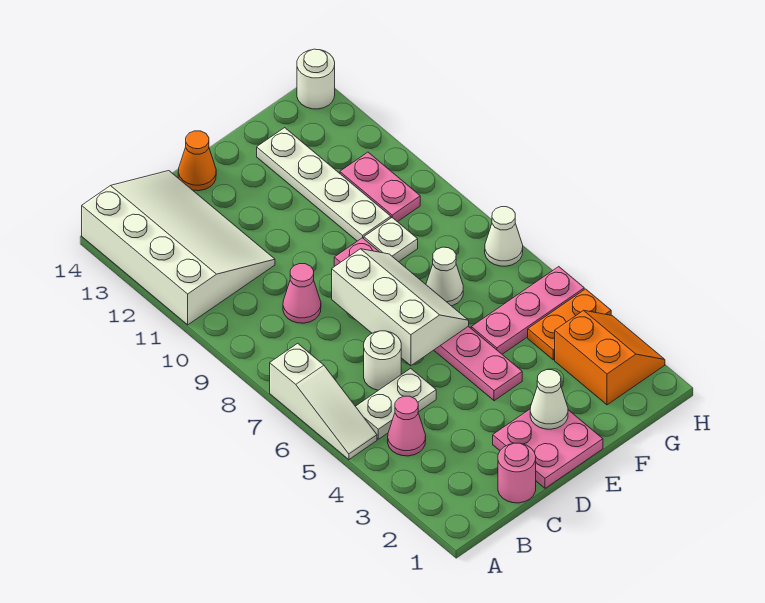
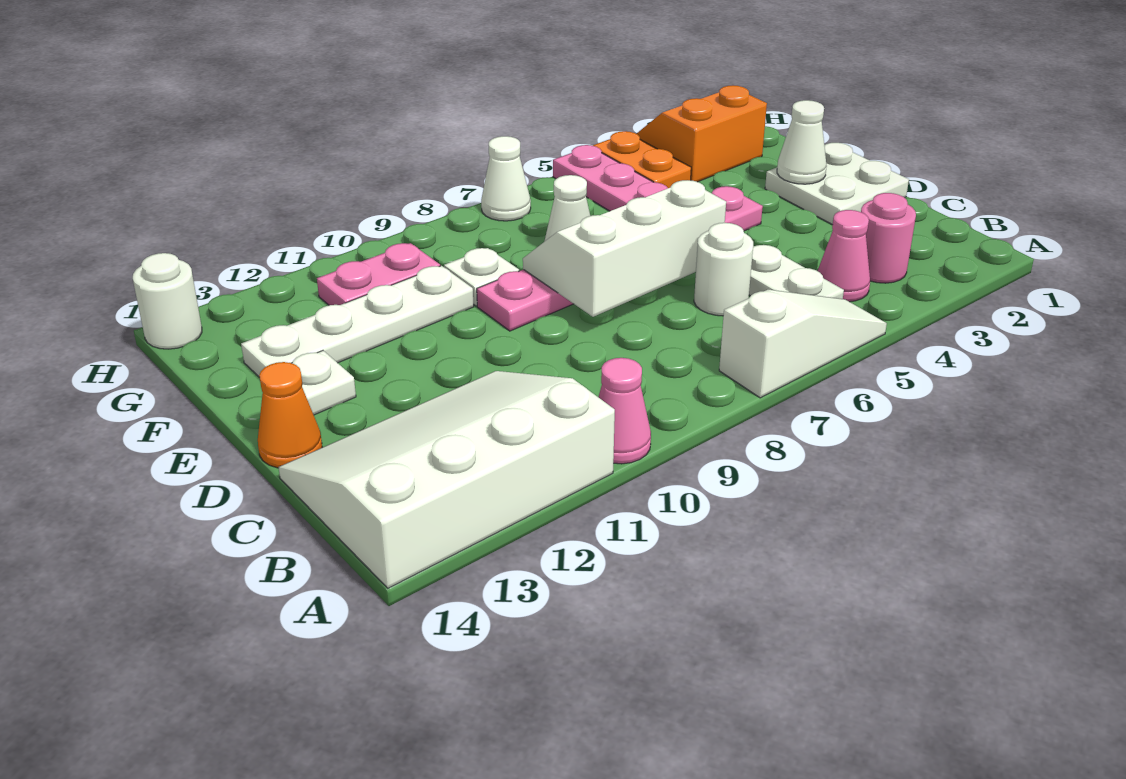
pink 1x1 round brick [498,443,536,503] -> pink 1x1 round brick moved to [861,193,916,283]
pink 1x1 cone [283,264,321,323] -> pink 1x1 cone moved to [599,358,651,464]
pink 2x2 plate [493,409,603,488] -> white 2x2 plate [765,143,909,225]
none -> white 1x1 plate [292,351,356,415]

